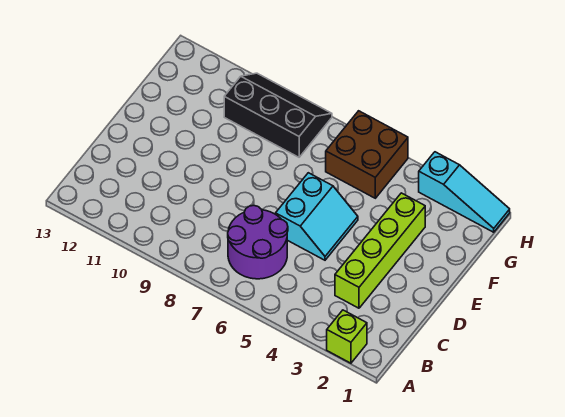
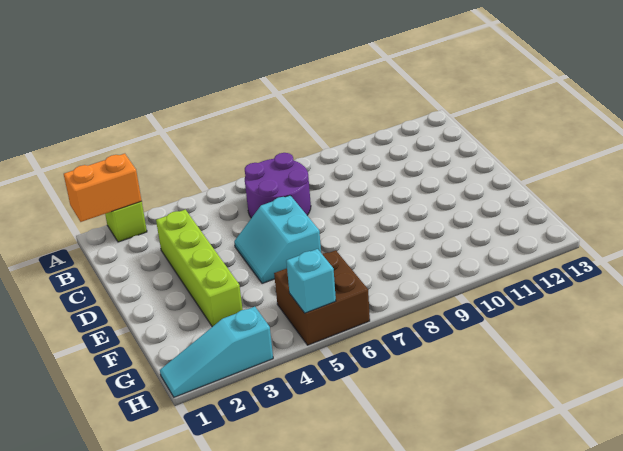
none -> orange 1x2 brick [64,154,142,222]
black 2x3 slope [224,73,332,157] -> none
none -> cyan 1x1 brick [286,249,336,313]

